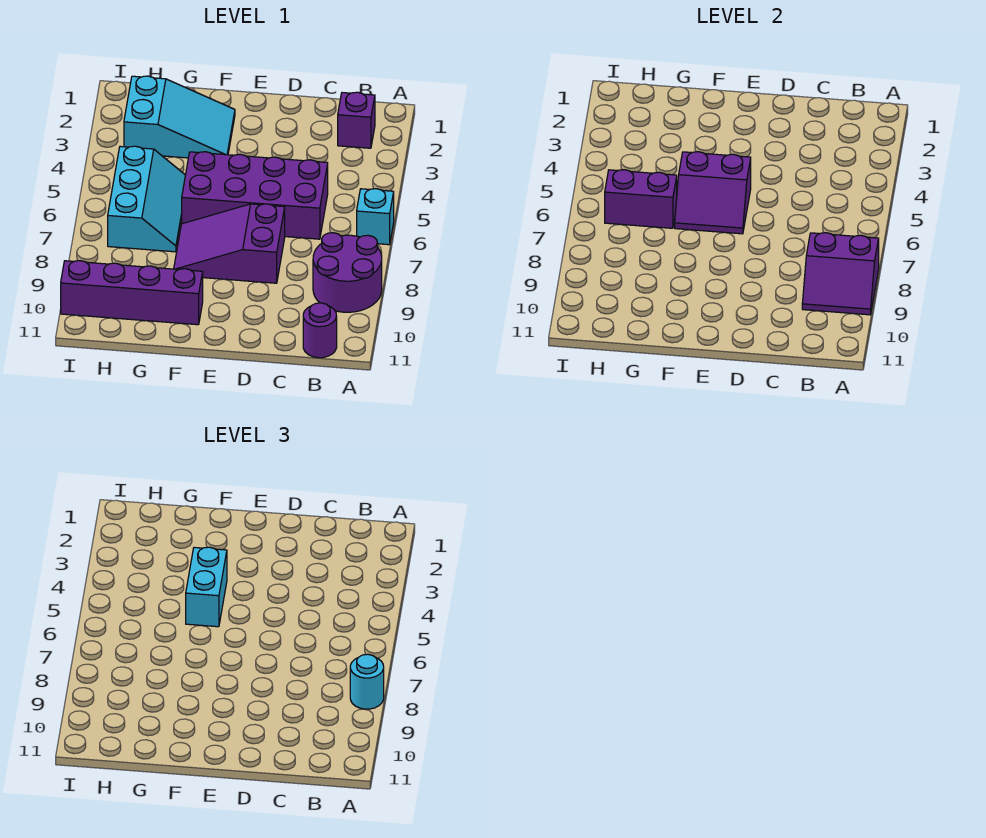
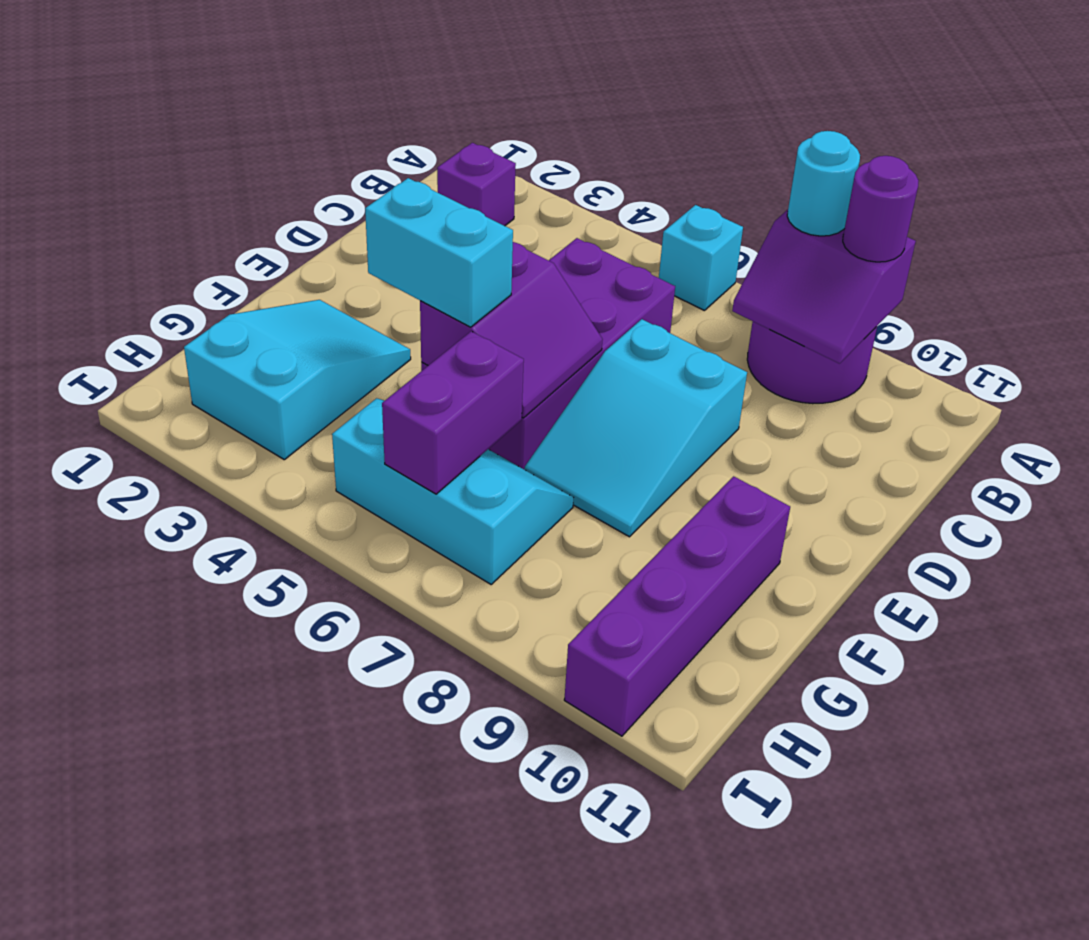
purple 2x2 slope [802,233,879,315] -> purple 2x2 slope turned to [732,210,916,364]
purple 1x1 round brick [303,303,337,358] -> purple 1x1 round brick moved to [843,156,919,262]
purple 2x3 slope [174,204,285,283] -> cyan 2x3 slope [524,319,747,537]

